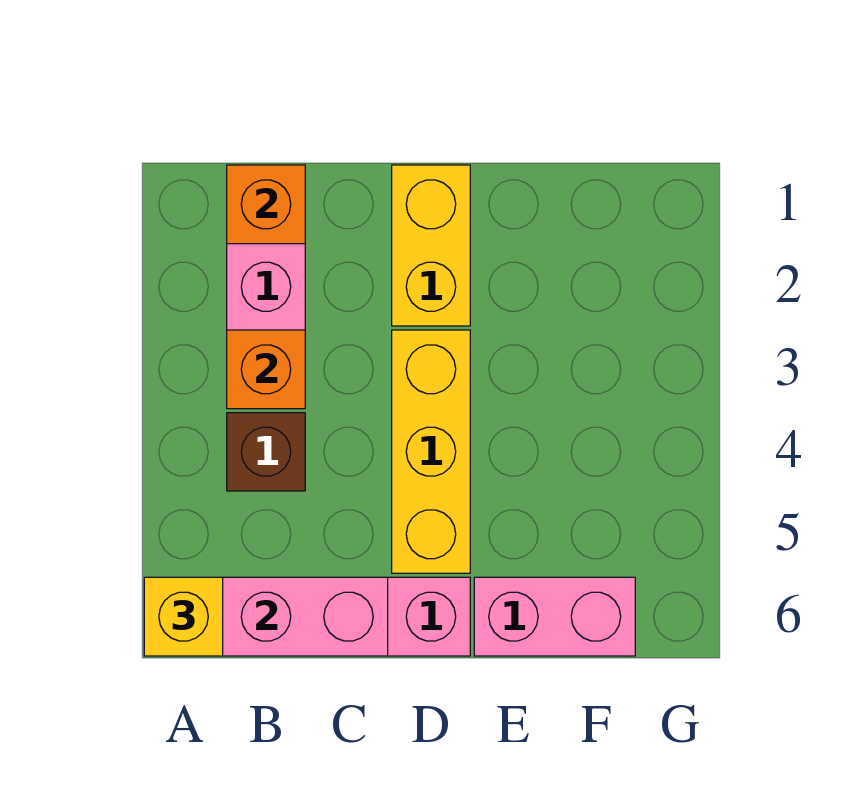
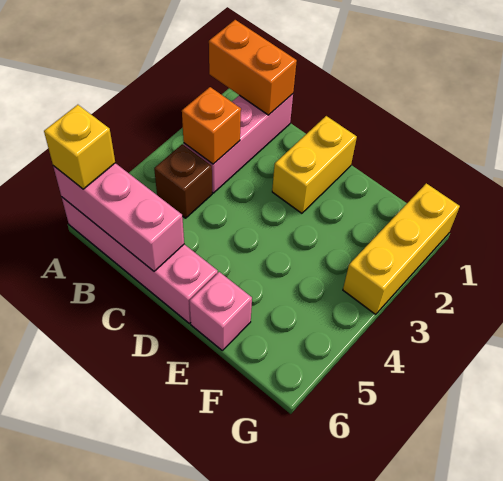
orange 1x1 brick [227,165,305,244] -> orange 1x2 brick [209,20,297,115]
yellow 1x3 brick [392,330,470,573] -> yellow 1x3 brick moved to [343,183,460,314]
pink 1x2 brick [474,577,635,656] -> pink 1x1 brick [189,272,252,350]

